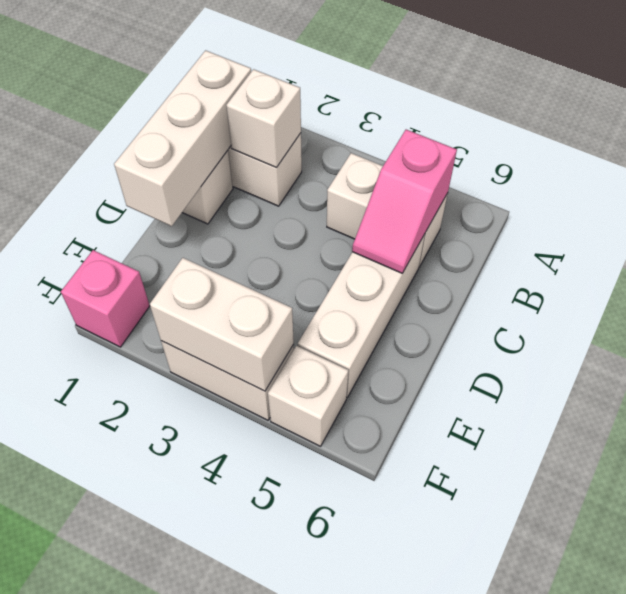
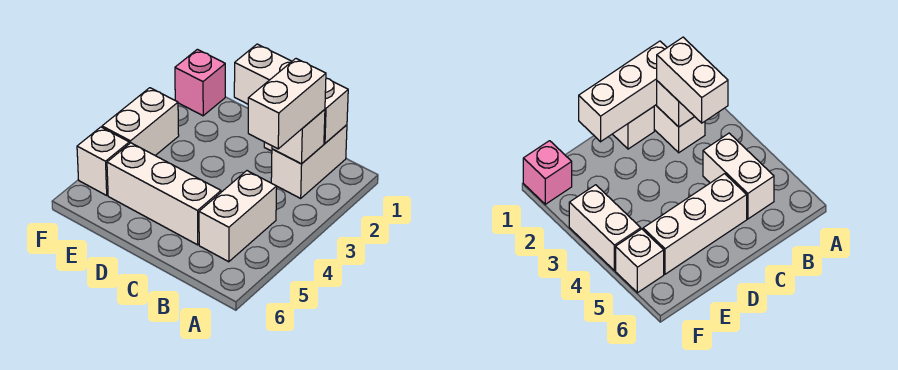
pink 1x2 slope [352,130,457,273] -> none
white 1x2 brick [149,258,294,391] -> white 1x2 brick moved to [248,59,326,149]

